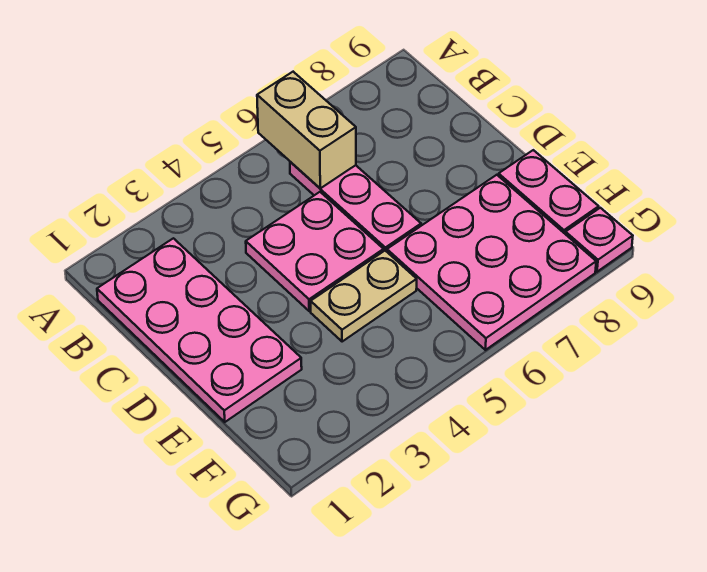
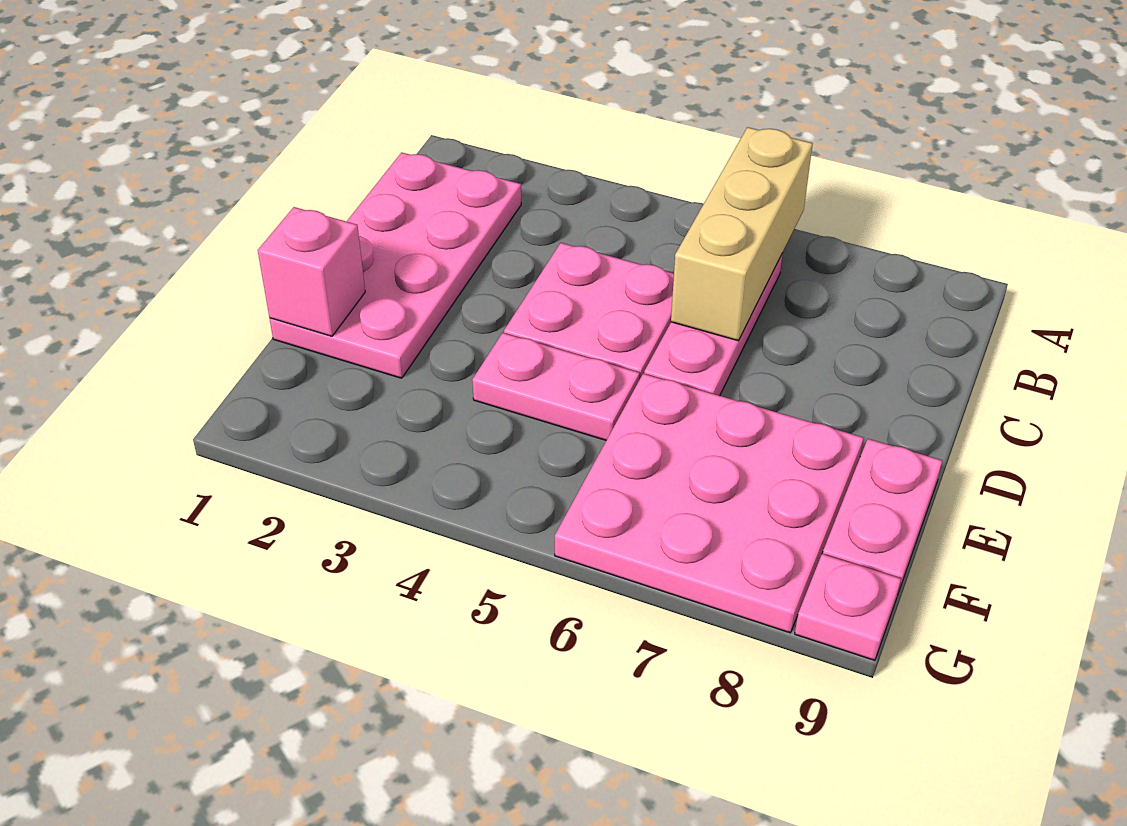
tan 1x2 brick [257,72,356,188] -> tan 1x3 brick [671,127,813,341]
none -> pink 1x1 brick [258,207,365,336]
tan 1x2 plate [311,251,417,342] -> pink 1x2 plate [472,333,640,440]

